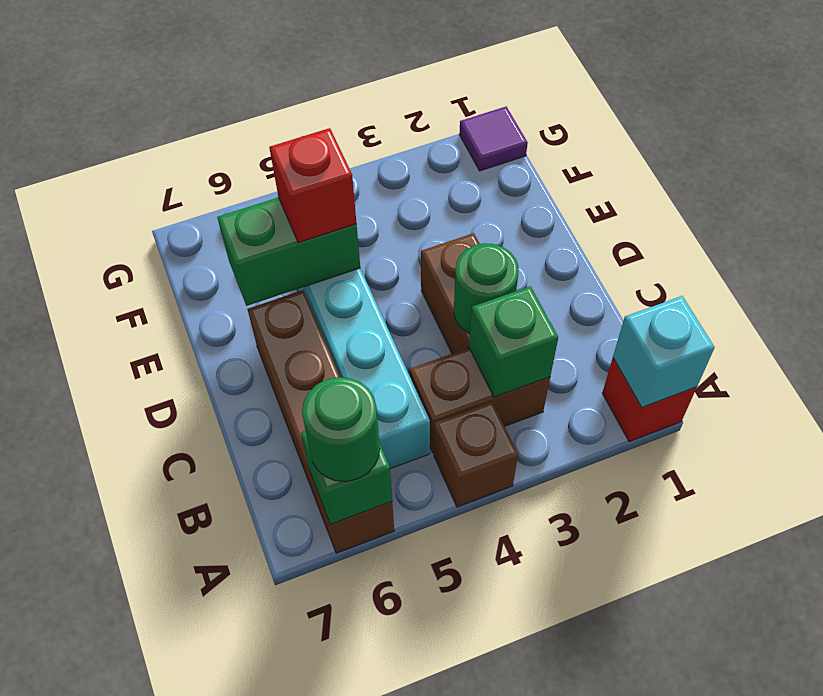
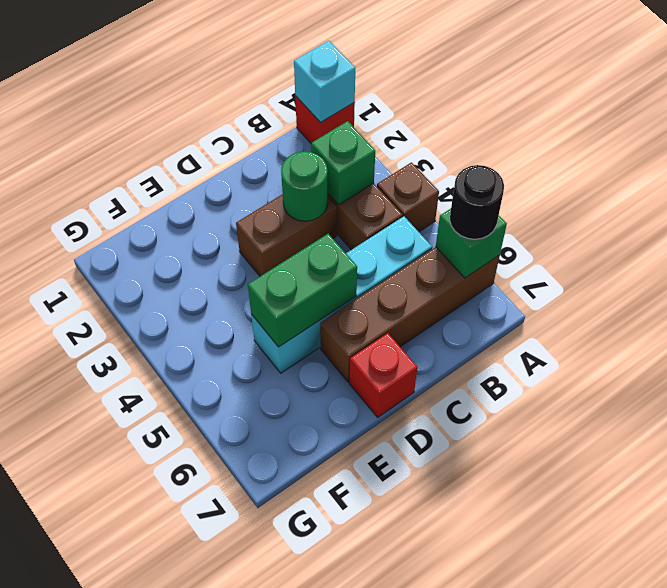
green 1x1 round brick [302,377,380,482] -> black 1x1 round brick [450,165,504,239]
green 1x2 brick [217,198,360,306] -> green 1x2 brick turned to [248,234,357,347]
red 1x1 brick [269,128,357,243] -> red 1x1 brick moved to [349,333,417,417]
purple 1x1 tile [459,107,528,171] -> none

